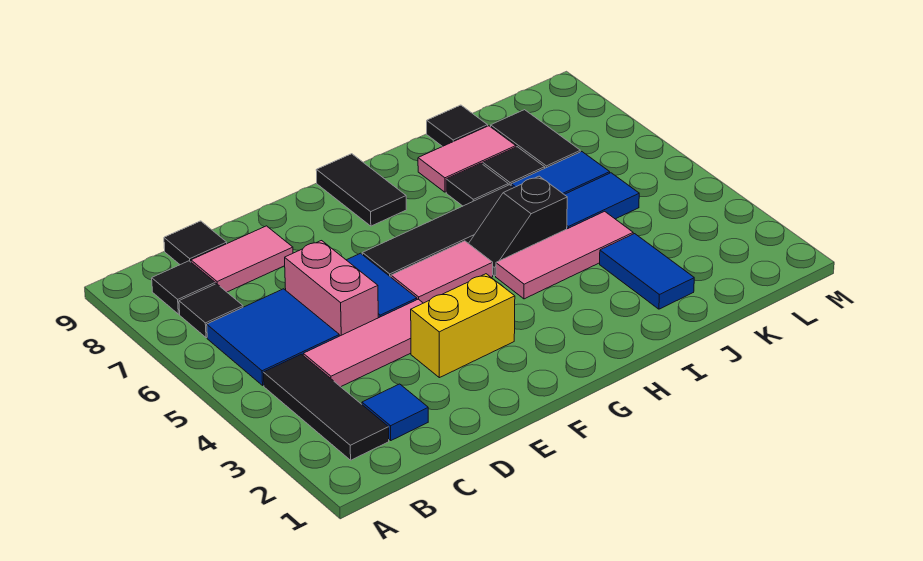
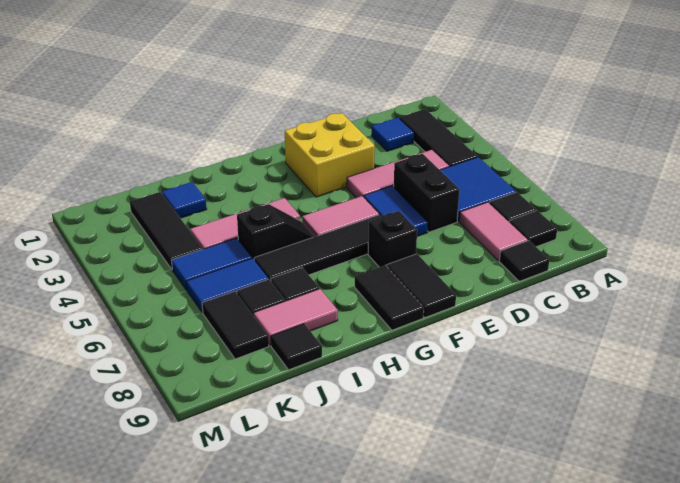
pink 1x2 tile [191,226,293,292] -> pink 1x2 tile turned to [460,202,528,261]
pink 1x2 brick [285,241,378,336] -> black 1x2 brick [394,154,459,232]
yellow 1x2 brick [411,274,515,378] -> yellow 2x2 brick [285,113,375,197]
none -> black 1x1 brick [368,211,417,267]
none -> black 1x2 tile [387,254,456,318]
blue 1x2 tile [600,234,694,309] -> blue 1x1 tile [162,182,207,218]
none -> black 1x3 tile [130,192,203,269]

